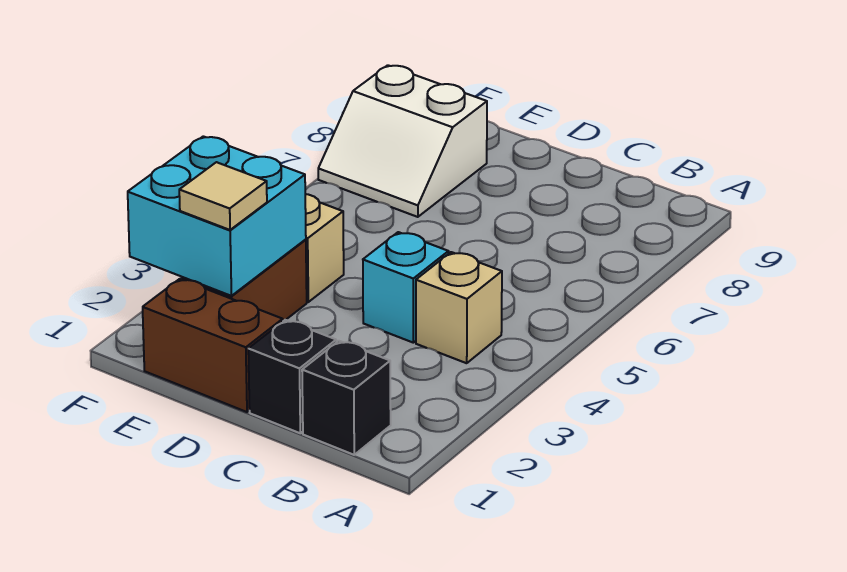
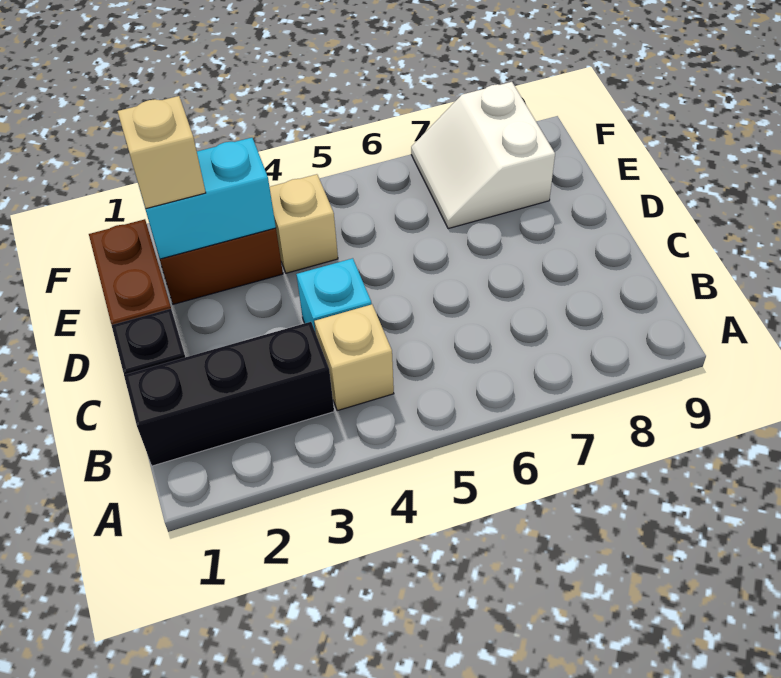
black 1x1 brick [302,341,391,455] -> black 1x3 brick [124,322,334,466]
cyan 2x2 brick [128,136,306,296] -> cyan 1x2 brick [142,138,276,259]
tan 1x1 tile [179,162,267,230] -> tan 1x1 brick [118,96,206,209]

